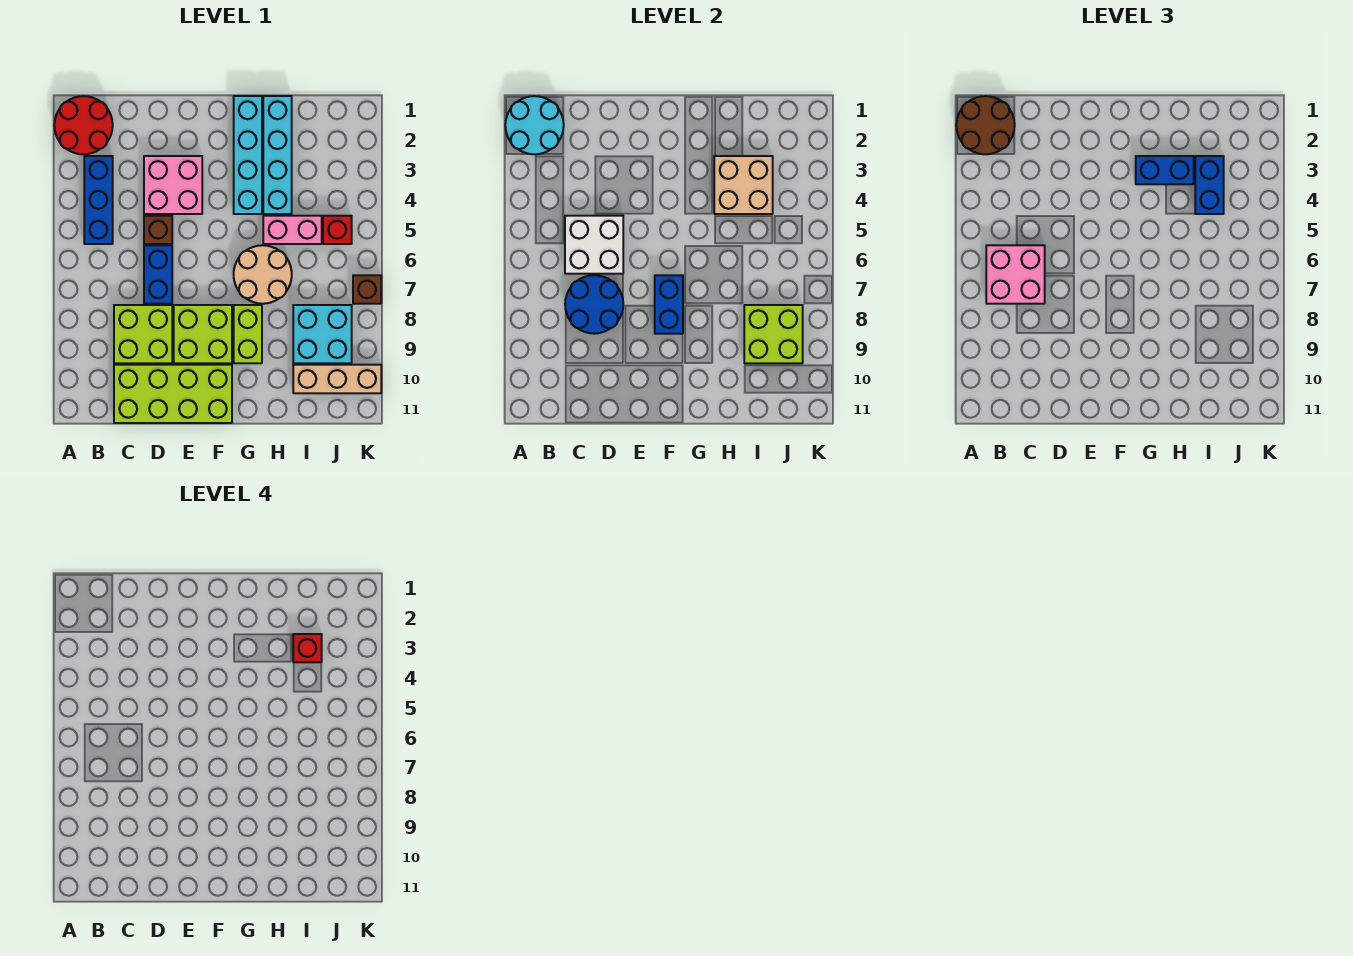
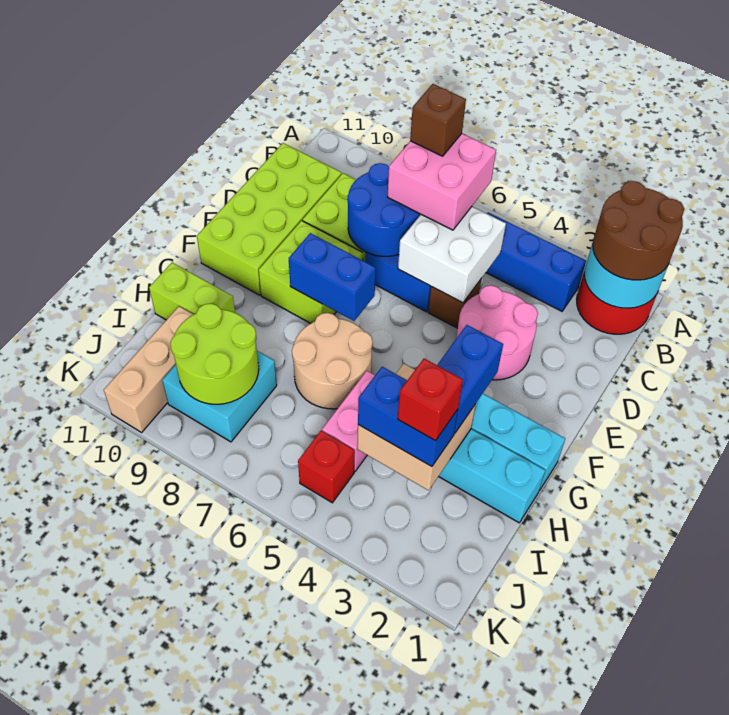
pink 2x2 brick [144,156,202,214] -> pink 2x2 round brick [456,285,538,380]
lime 1x2 brick [234,305,262,363] -> lime 1x2 brick moved to [149,263,235,320]
lime 2x2 brick [744,305,803,363] -> lime 2x2 round brick [170,303,259,404]
brown 1x1 brick [353,275,381,304] -> brown 1x1 brick moved to [410,84,466,156]

